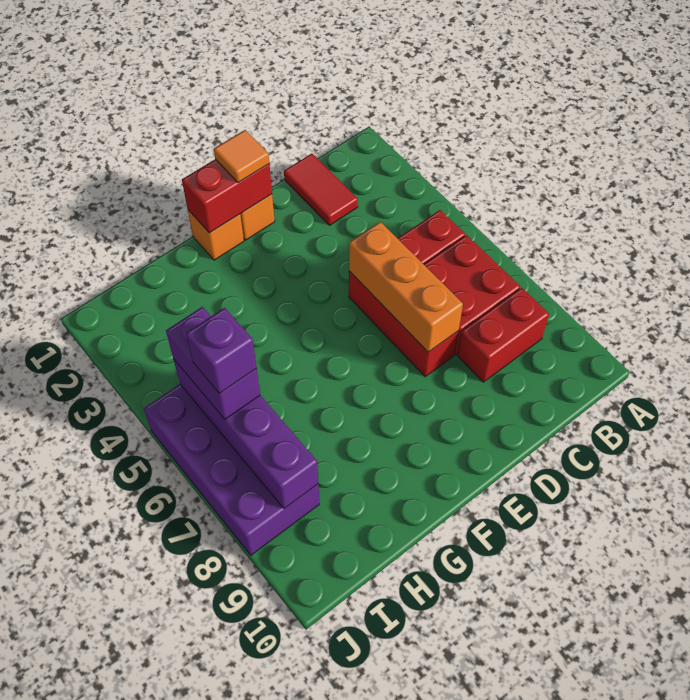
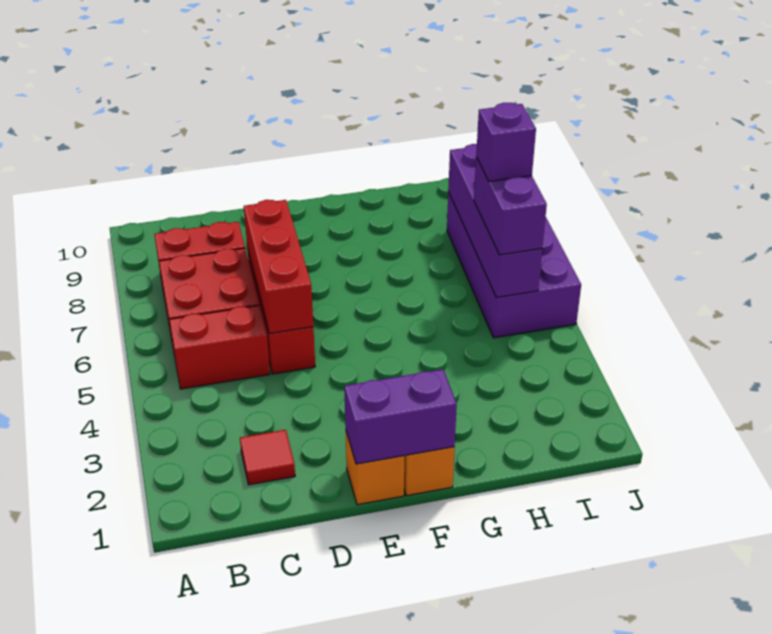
red 1x2 tile [284,154,358,225] -> red 1x1 tile [240,430,295,485]
orange 1x3 brick [349,222,463,352] -> red 1x3 brick [244,200,313,334]
red 1x2 brick [182,159,272,233] -> purple 1x2 brick [344,369,457,464]
orange 1x1 tile [214,130,269,183] -> none

